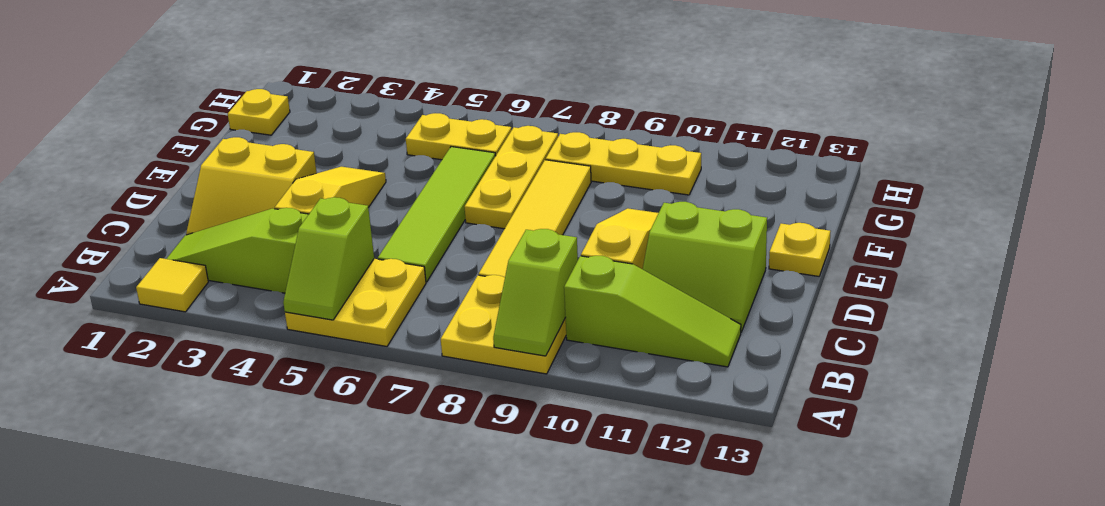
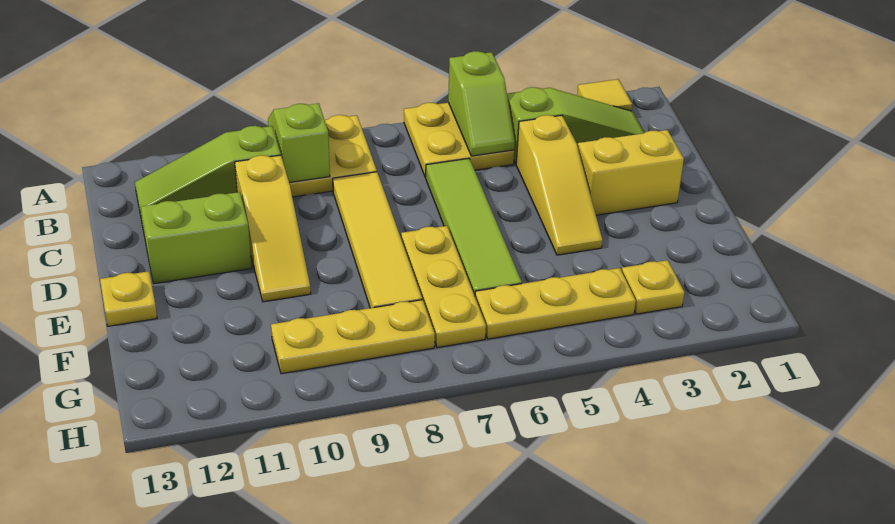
lime 1x2 slope [283,197,374,320] -> lime 1x2 slope turned to [448,51,515,156]
yellow 1x1 plate [228,89,290,135] -> yellow 1x1 plate moved to [622,260,685,314]
yellow 1x2 plate [406,113,512,160] -> yellow 1x3 plate [475,268,636,339]

